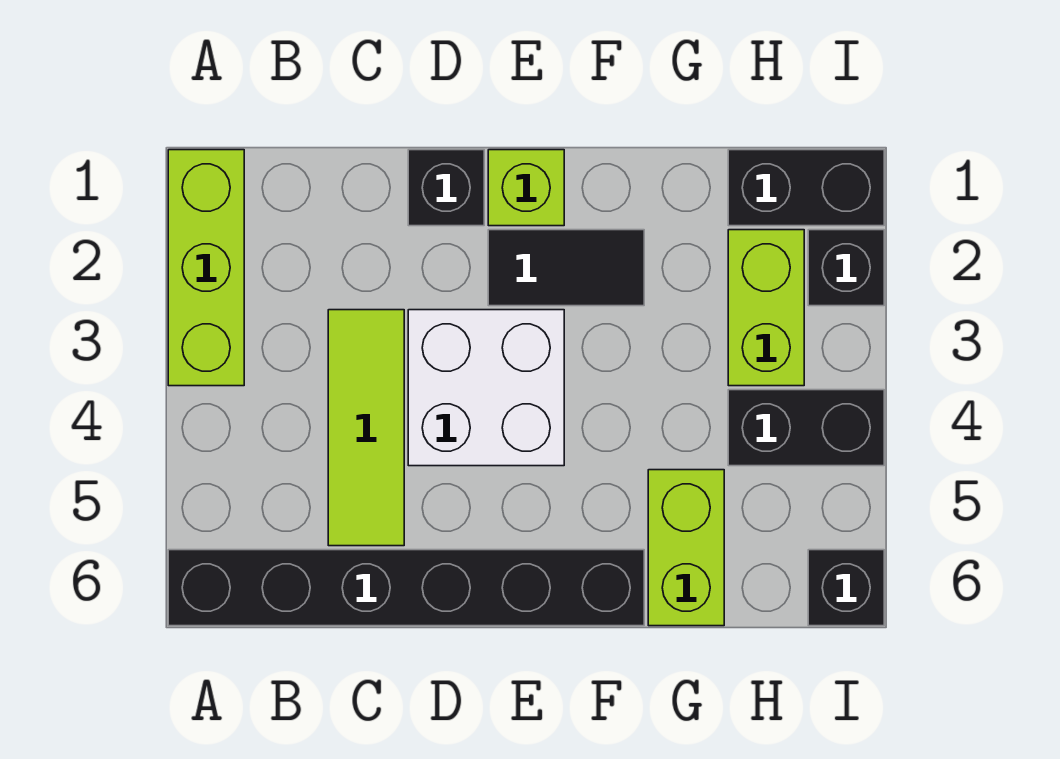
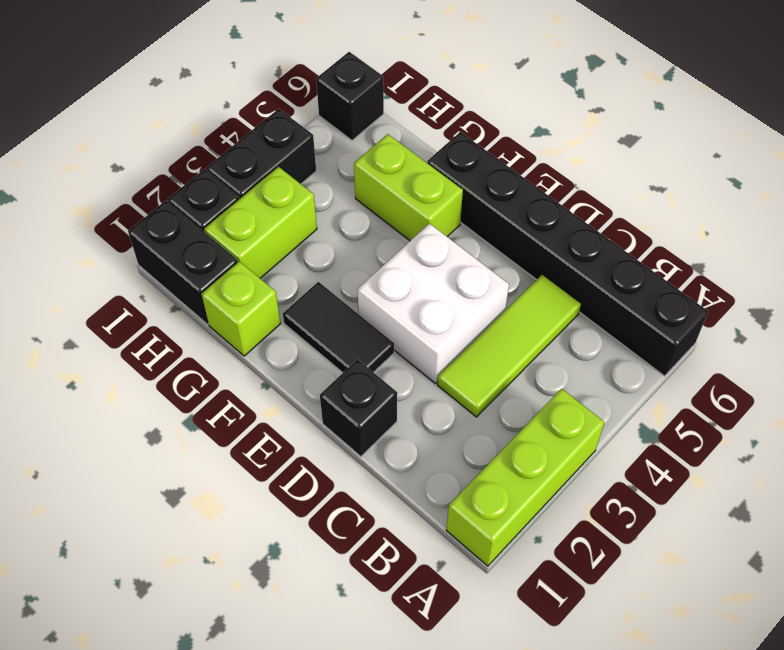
lime 1x1 brick [488,150,564,226] -> lime 1x1 brick moved to [202,261,280,356]
lime 1x2 brick [648,470,724,626] -> lime 1x2 brick turned to [354,134,463,241]
black 1x2 brick [728,390,884,466] -> black 1x2 brick turned to [207,109,316,199]

